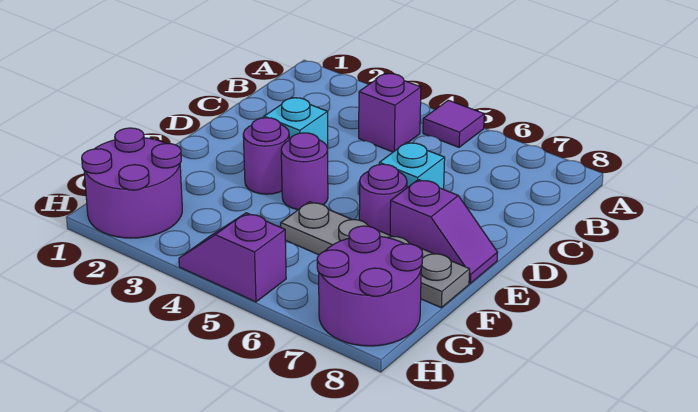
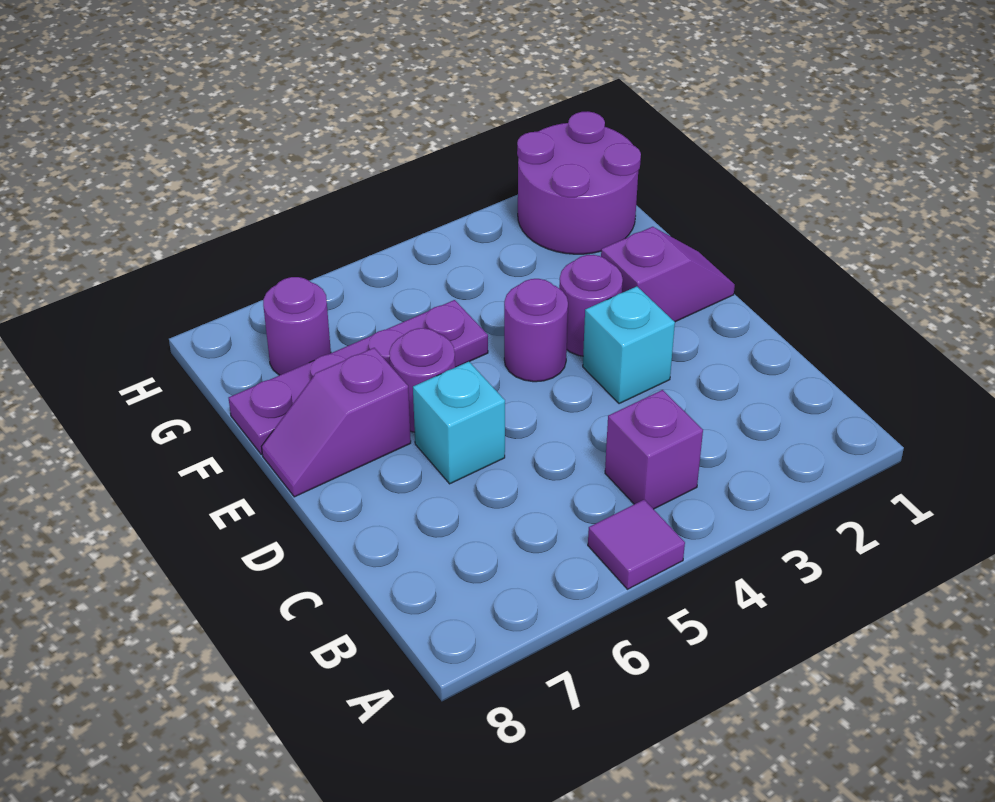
grey 1x4 plate [281,202,470,308] -> purple 1x4 plate [229,300,488,455]
purple 2x2 round brick [317,226,423,346] -> purple 1x1 round brick [263,277,331,375]
purple 1x2 slope [179,213,286,302] -> purple 1x2 slope moved to [601,227,735,322]

